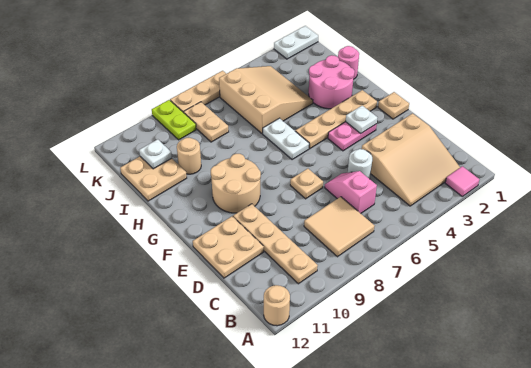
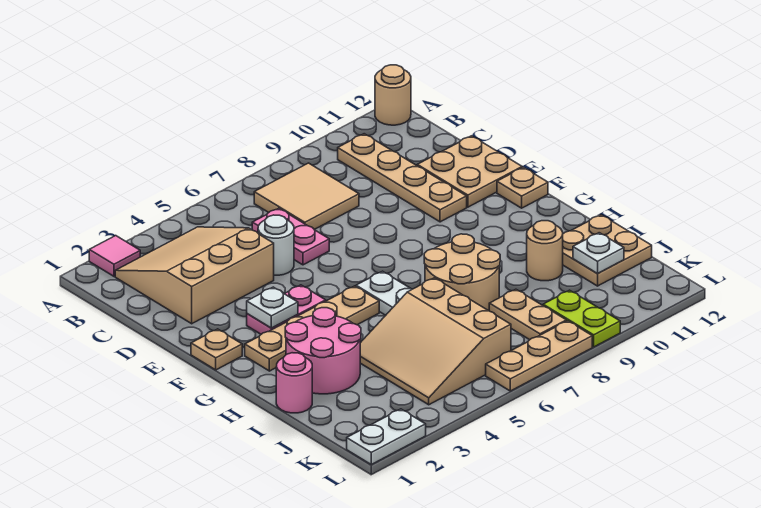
pink 1x2 slope [325,171,377,213] -> pink 1x2 plate [252,208,329,265]
tan 1x1 plate [290,169,323,199] -> tan 1x1 plate moved to [497,167,548,208]
tan 2x2 round brick [211,154,261,213] -> tan 2x2 round brick moved to [424,234,500,311]

